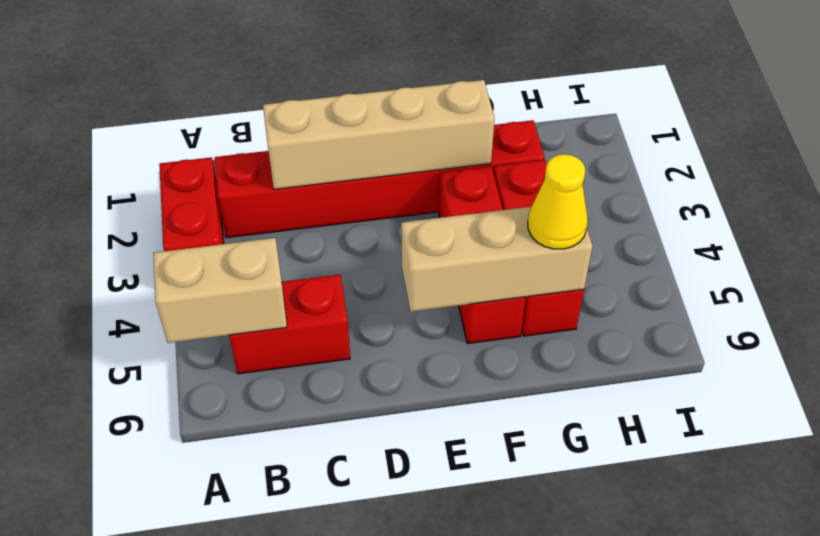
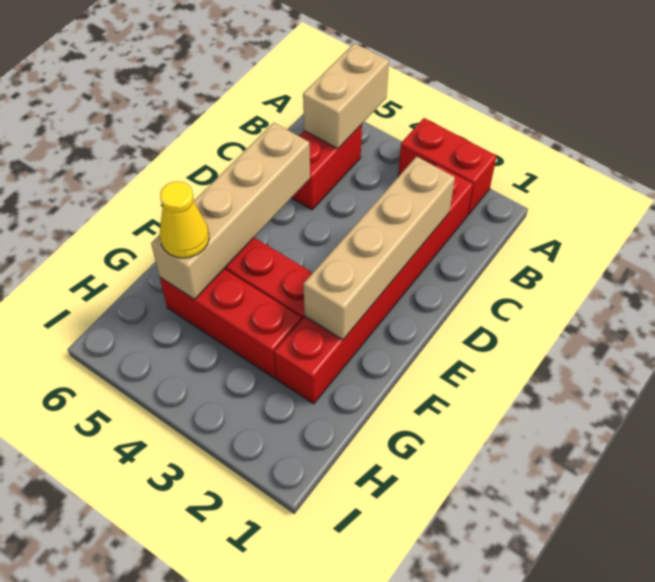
tan 1x3 brick [401,207,593,312] -> tan 1x4 brick [151,123,310,299]

